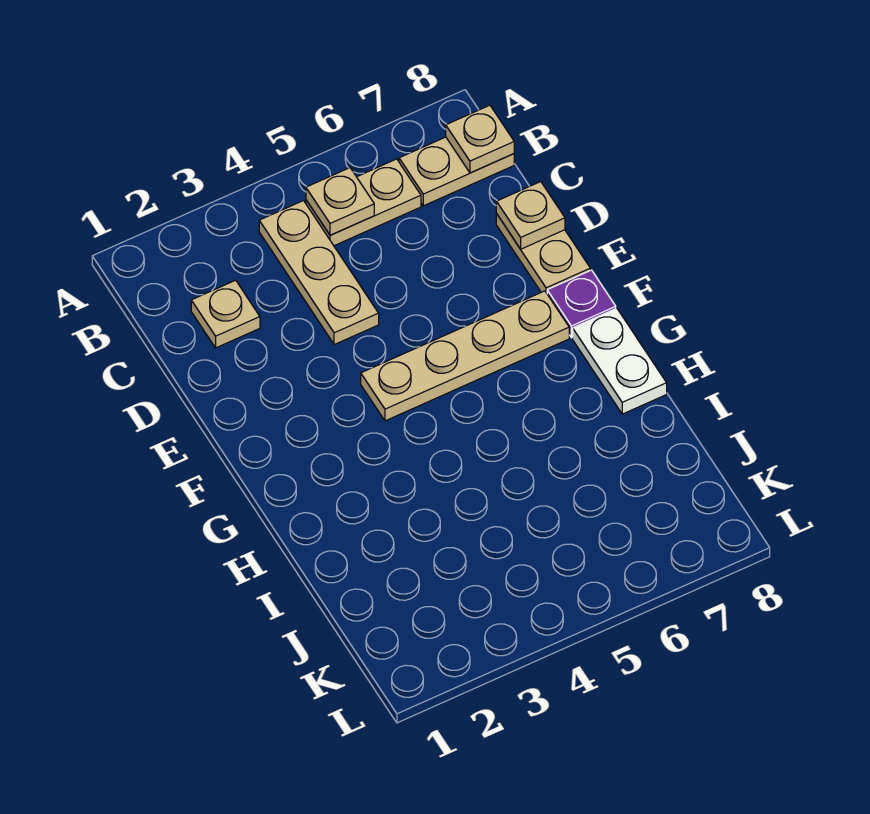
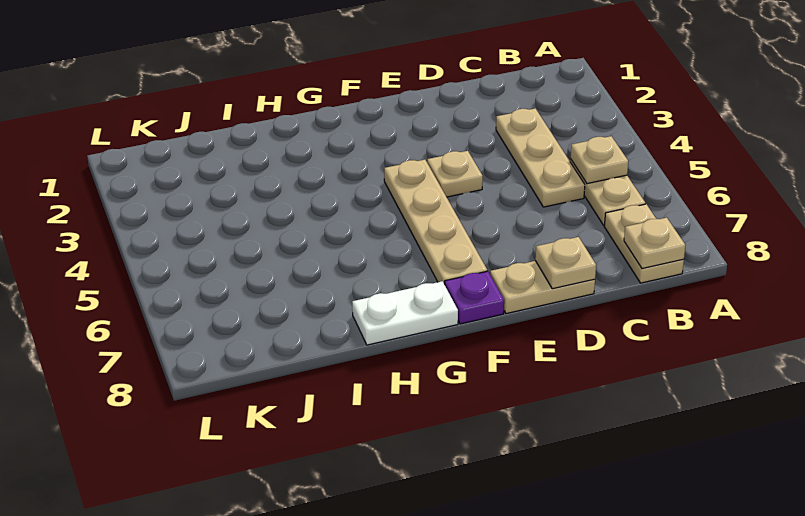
tan 1x3 plate [259,201,379,345] -> tan 1x3 plate turned to [496,108,585,207]
tan 1x1 plate [191,280,260,348] -> tan 1x1 plate moved to [427,151,483,197]

